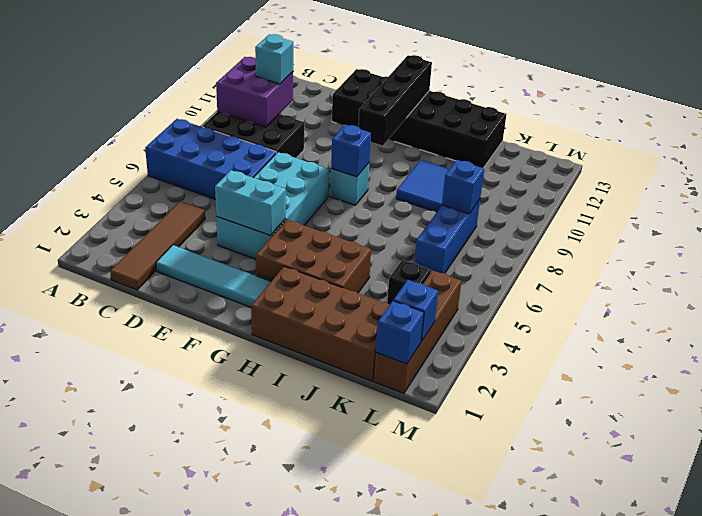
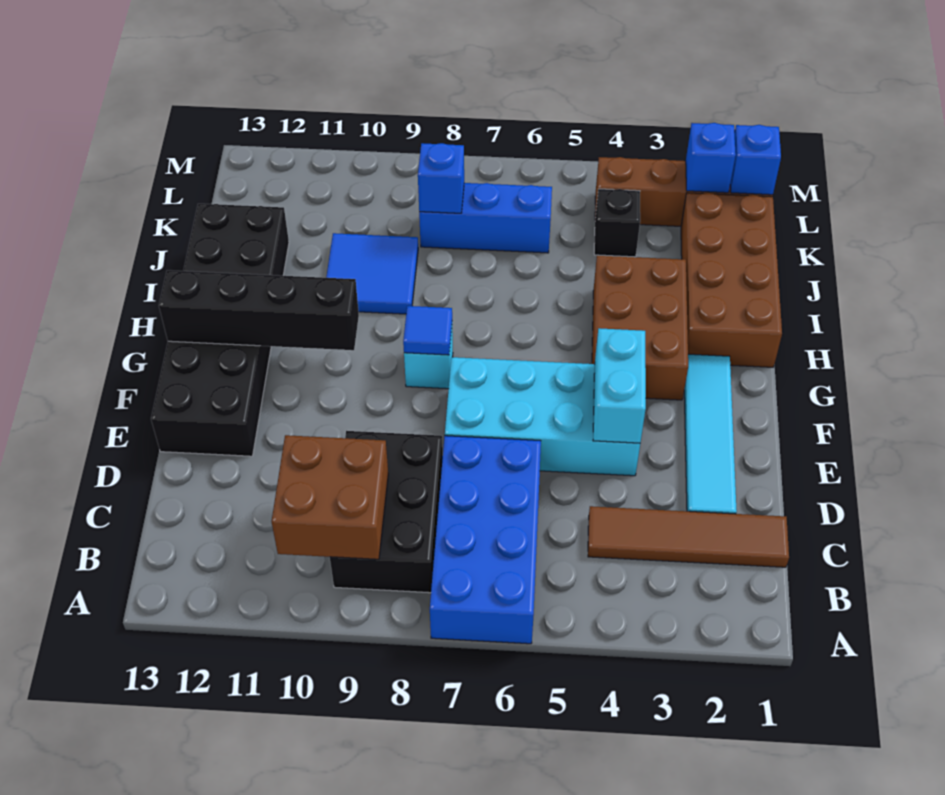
purple 2x2 brick [216,57,293,127] -> brown 2x2 brick [272,435,388,559]
cyan 1x1 brick [255,34,293,84] -> none
blue 1x1 brick [331,125,371,177] -> blue 1x1 tile [403,306,452,355]

